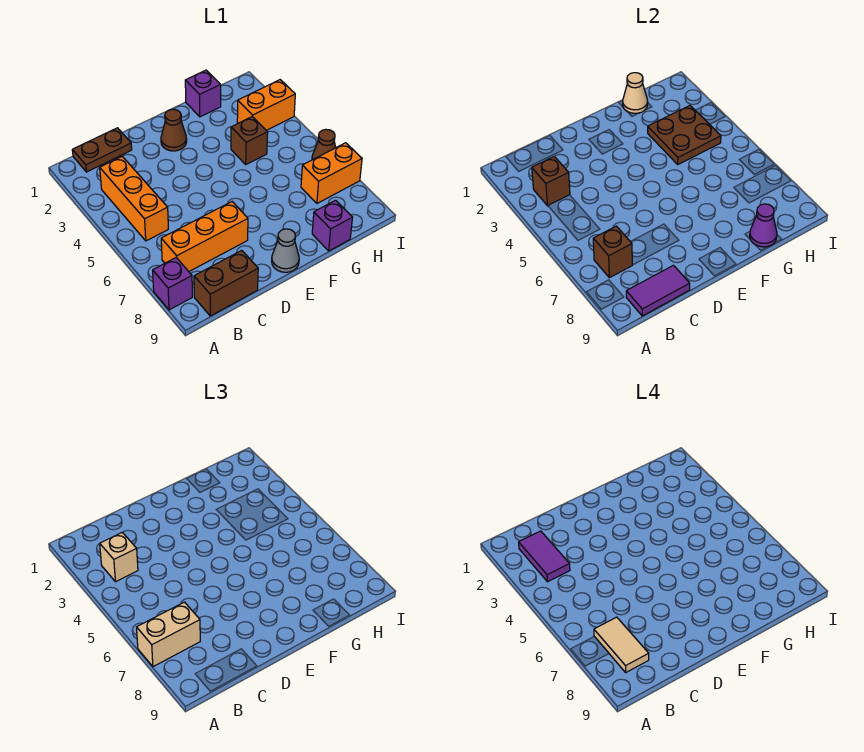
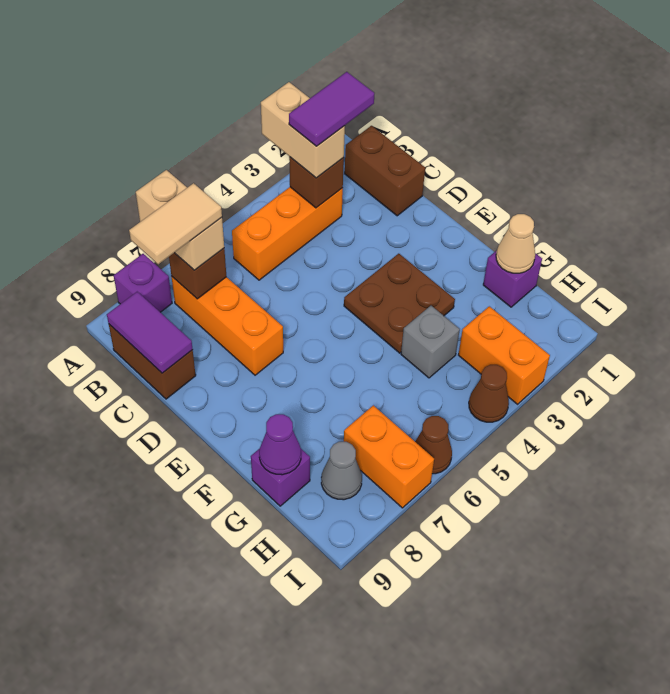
brown 1x2 plate [72,128,132,172] -> brown 1x2 brick [345,126,425,216]
tan 1x1 brick [100,532,138,582] -> tan 1x2 brick [261,82,345,178]
brown 1x1 cone [161,109,187,151] -> brown 1x1 cone moved to [469,365,509,422]
grey 1x1 cone [272,229,299,272] -> grey 1x1 cone moved to [321,442,362,500]
brown 2x2 plate [648,106,721,164] -> brown 2x2 plate moved to [344,254,455,353]
brown 1x1 brick [231,116,268,164] -> grey 1x1 brick [401,306,460,378]

